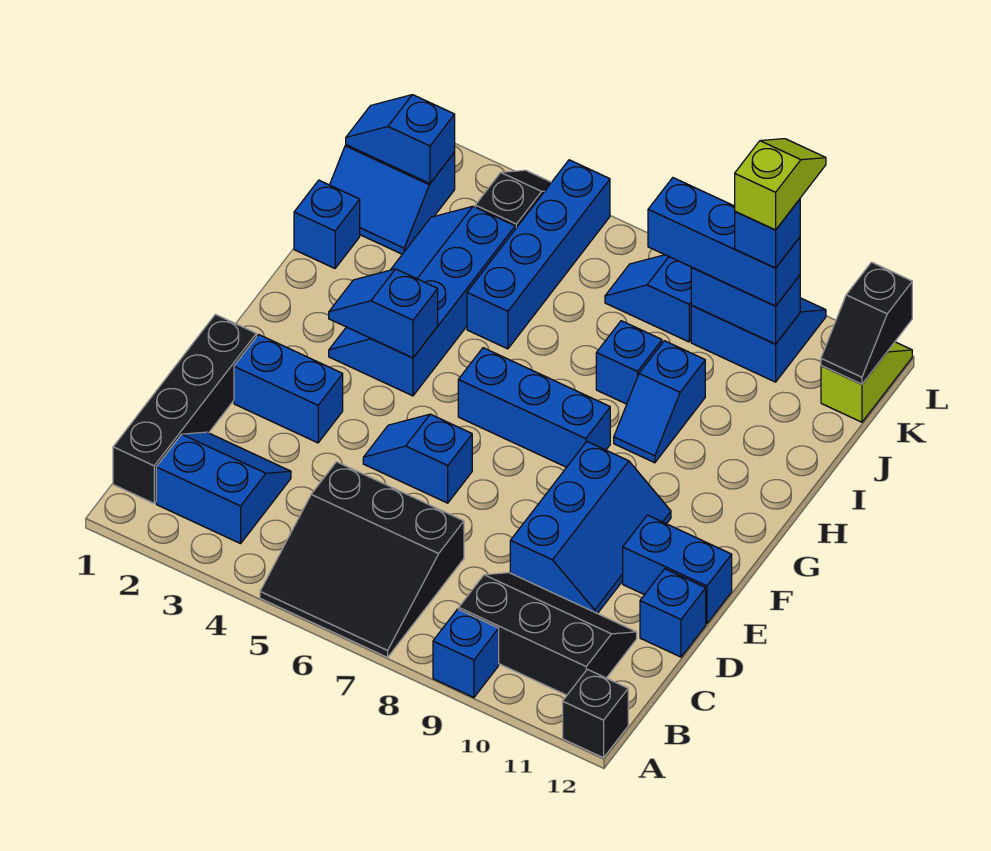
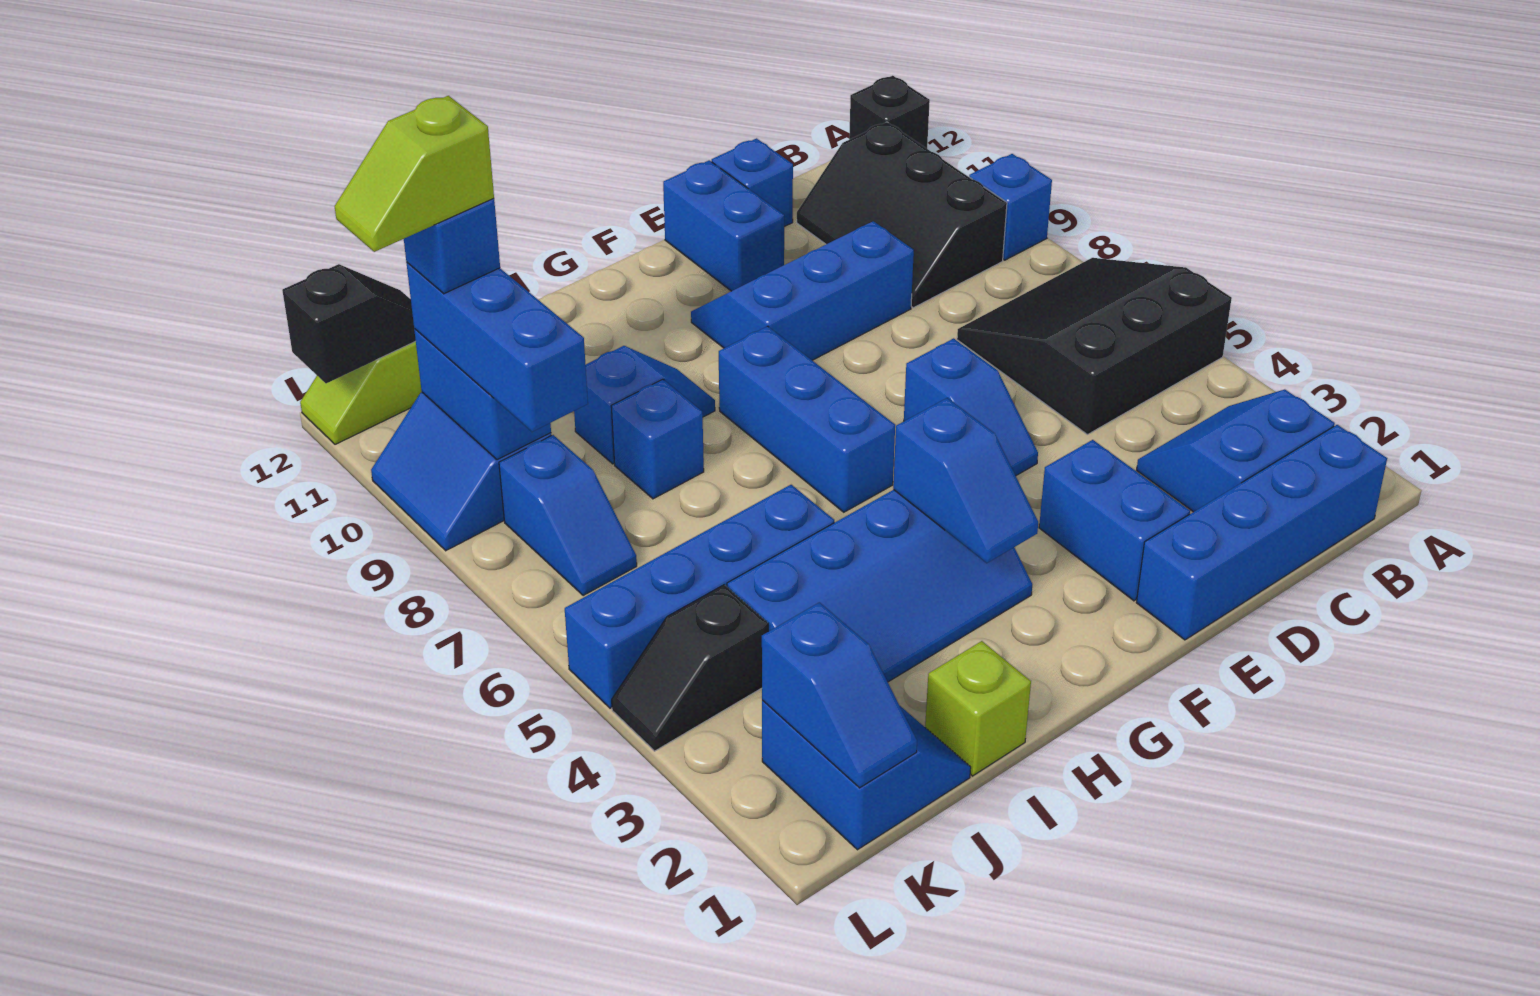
black 3x3 slope [260,462,464,657] -> black 3x3 slope turned to [957,258,1232,435]
black 1x4 brick [113,314,256,503] -> blue 1x4 brick [1136,425,1387,640]
blue 2x2 slope [156,432,291,544] -> blue 2x2 slope turned to [1137,389,1335,512]
blue 1x1 brick [294,180,360,268] -> lime 1x1 brick [925,641,1031,776]

